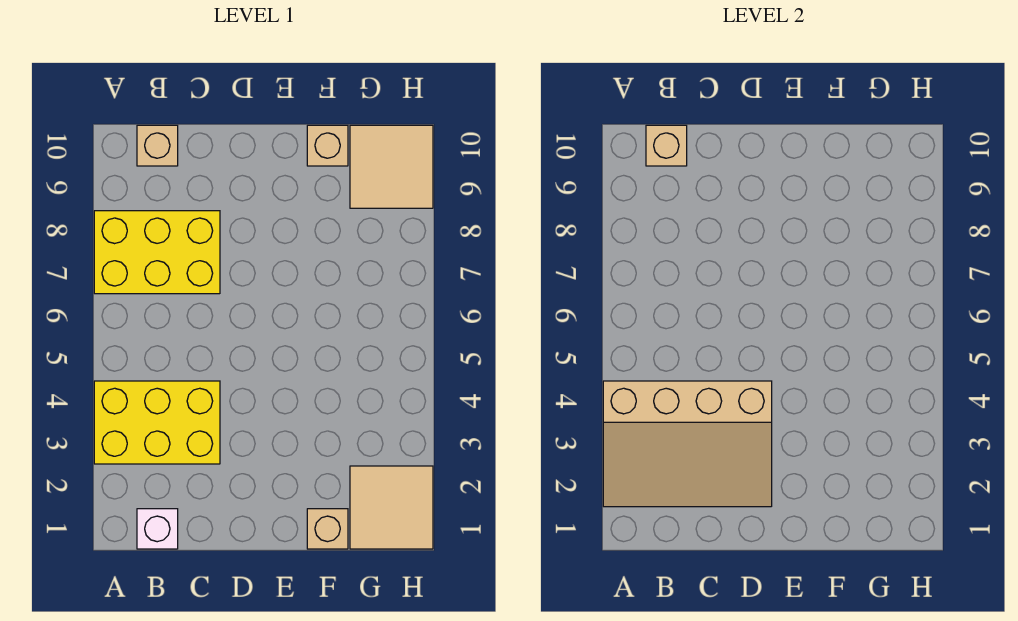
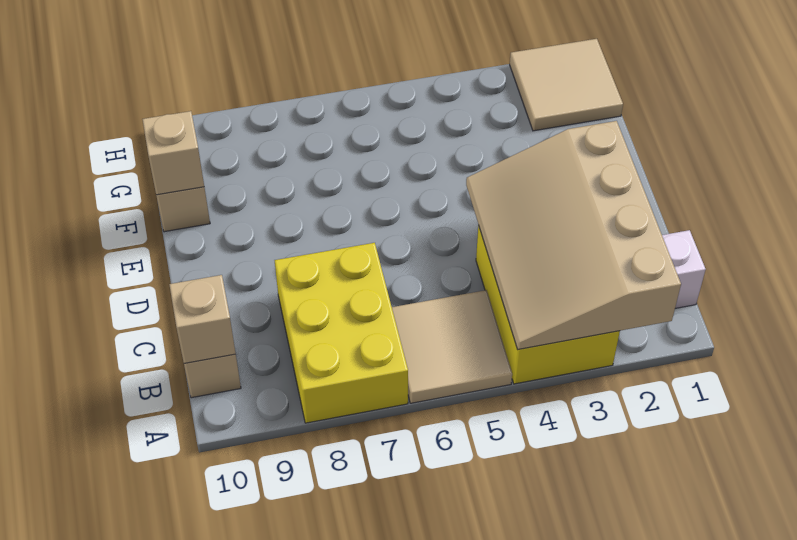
tan 3x4 slope [603,381,772,507] -> tan 3x4 slope turned to [466,121,681,350]
tan 1x1 brick [307,509,348,549] -> tan 1x1 brick moved to [142,111,204,195]
tan 2x2 tile [350,125,433,208] -> tan 2x2 tile moved to [392,290,512,403]

